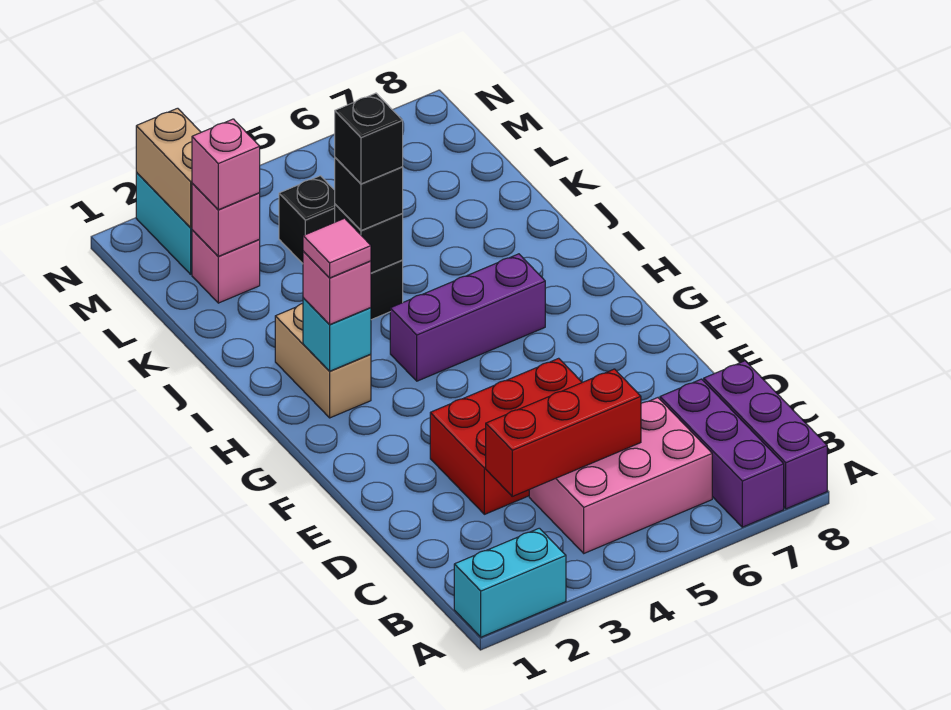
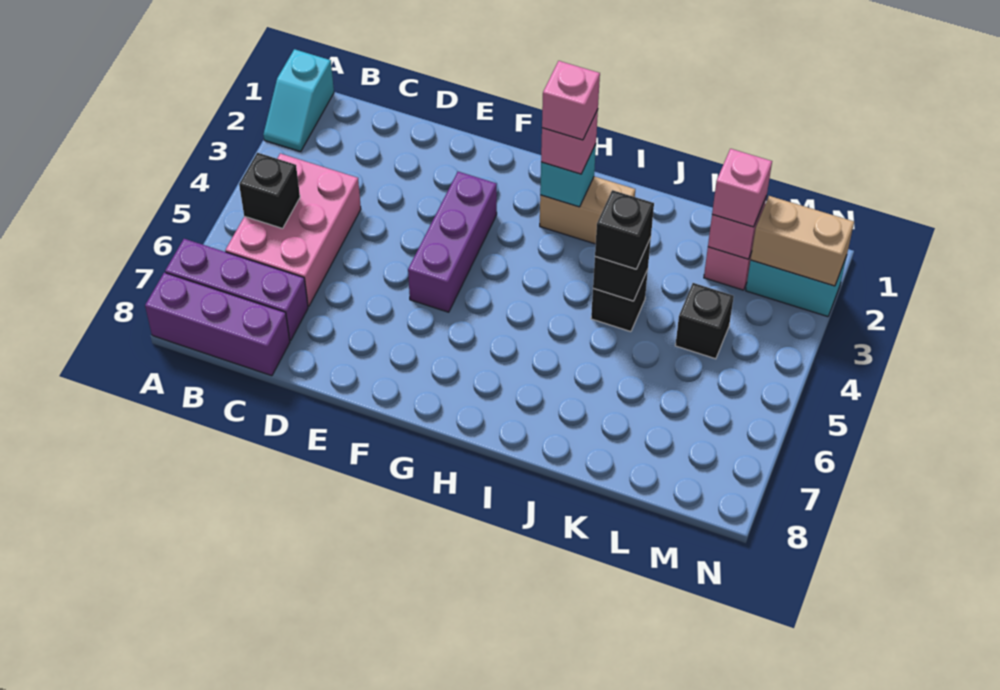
cyan 1x2 brick [454,528,566,637] -> cyan 1x2 slope [263,49,334,152]
red 1x3 brick [486,369,641,496] -> none
red 2x3 brick [430,358,582,514] -> none
pink 1x1 tile [303,218,371,278] -> pink 1x1 brick [542,61,600,140]
purple 1x3 brick [390,254,545,381] -> purple 1x3 brick moved to [408,172,497,312]
black 1x1 brick [335,93,403,184] -> black 1x1 brick moved to [239,153,300,229]

